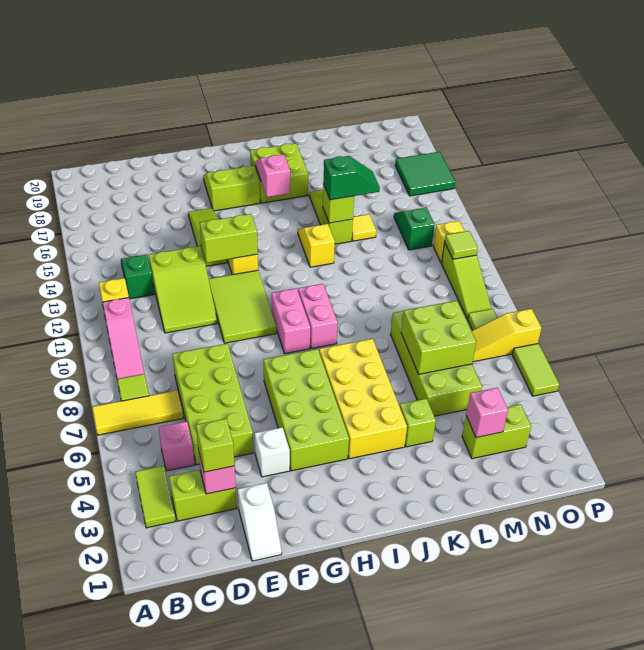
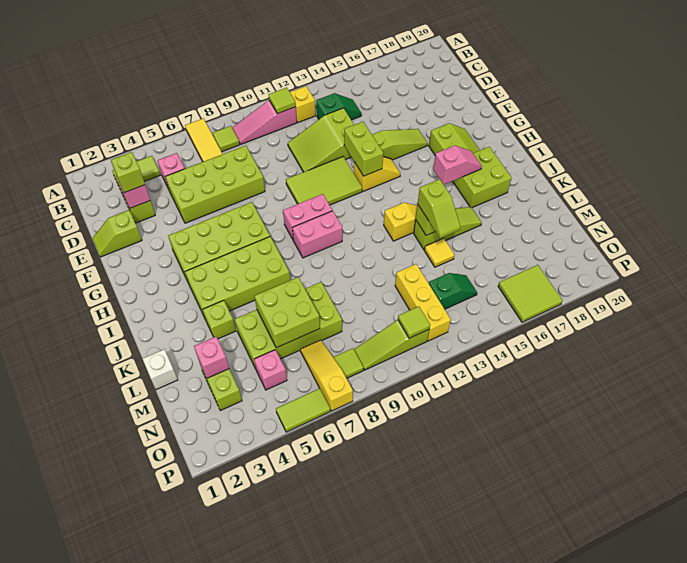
none -> lime 1x1 tile [269,87,296,114]
white 1x2 slope [238,483,282,561] -> lime 1x2 slope [92,210,142,257]
white 1x1 brick [254,427,290,477] -> white 1x1 brick moved to [142,349,178,390]
yellow 2x4 brick [319,339,407,459] -> lime 2x4 brick [185,237,290,320]
green 1x2 slope [323,156,380,200] -> lime 1x2 slope [418,179,460,238]
none -> pink 1x1 brick [254,350,287,390]
yellow 1x1 brick [433,221,465,263] -> yellow 1x3 brick [395,264,451,341]
green 2x2 tile [395,152,455,196] -> lime 2x2 tile [498,265,562,322]

